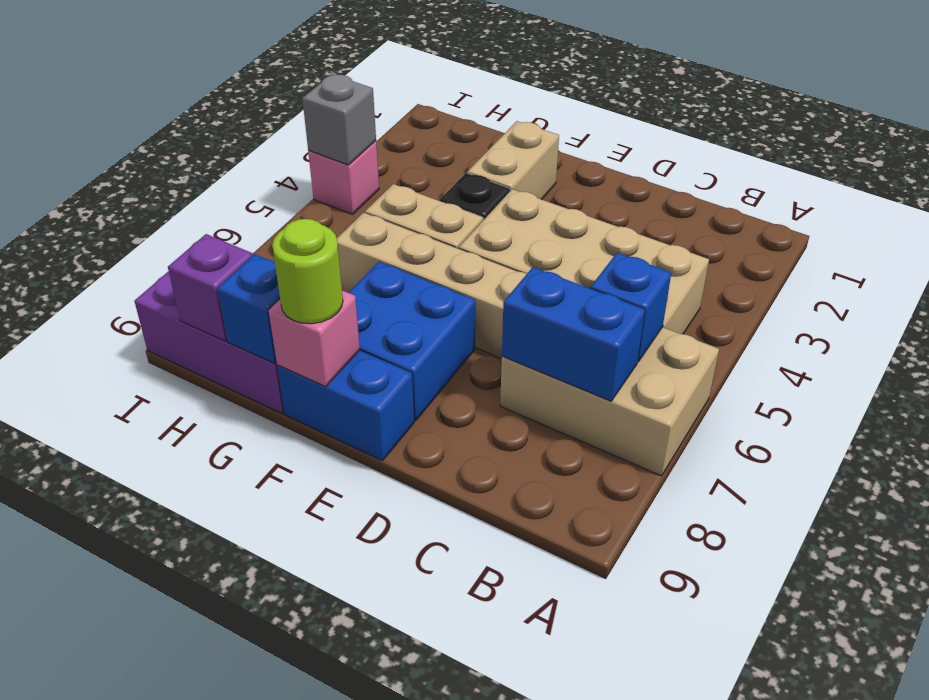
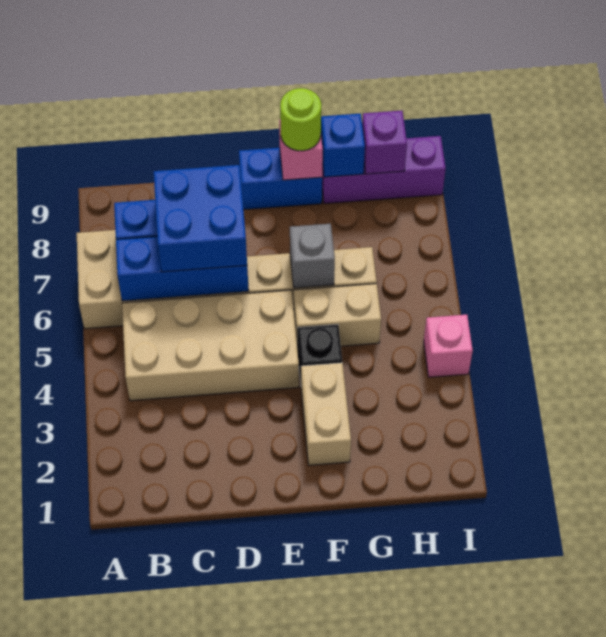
blue 1x1 brick [590,253,671,362] -> blue 1x3 brick [116,237,249,301]
blue 2x2 brick [349,262,475,421] -> blue 2x2 brick moved to [154,165,247,272]
grey 1x1 brick [302,74,376,165] -> grey 1x1 brick moved to [290,224,335,288]

